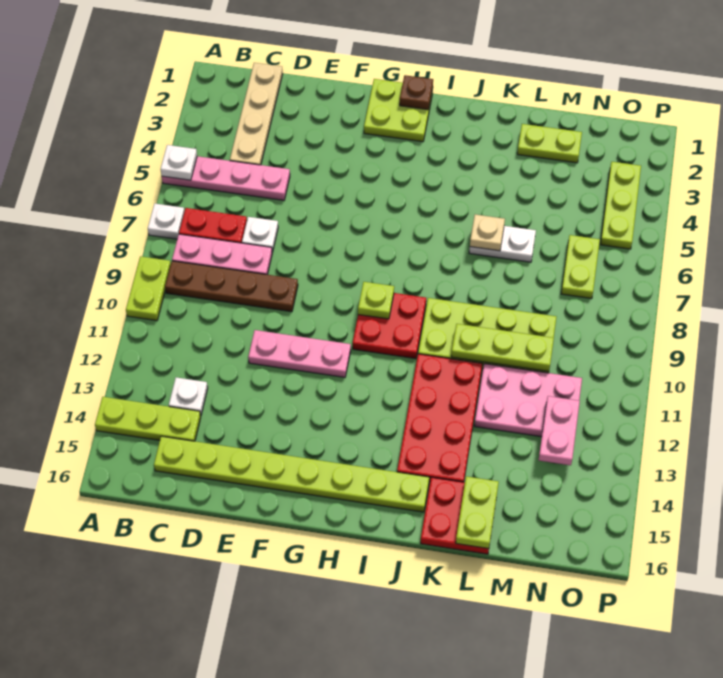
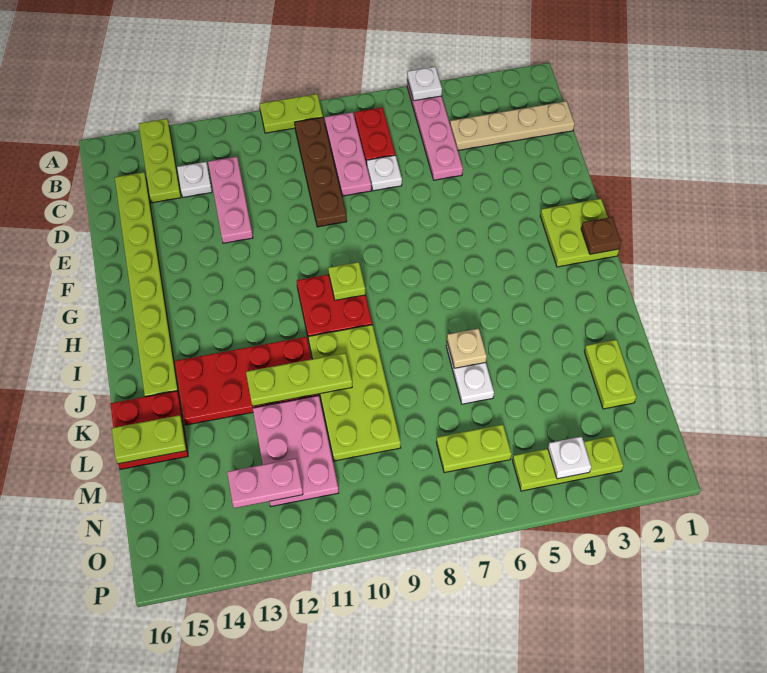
white 1x1 plate [148,204,184,239] -> white 1x1 plate moved to [548,437,591,479]
pink 1x3 plate [248,330,351,377] -> pink 1x3 plate moved to [208,157,253,243]
lime 1x3 plate [451,324,554,371] -> lime 1x3 plate turned to [246,353,352,406]

